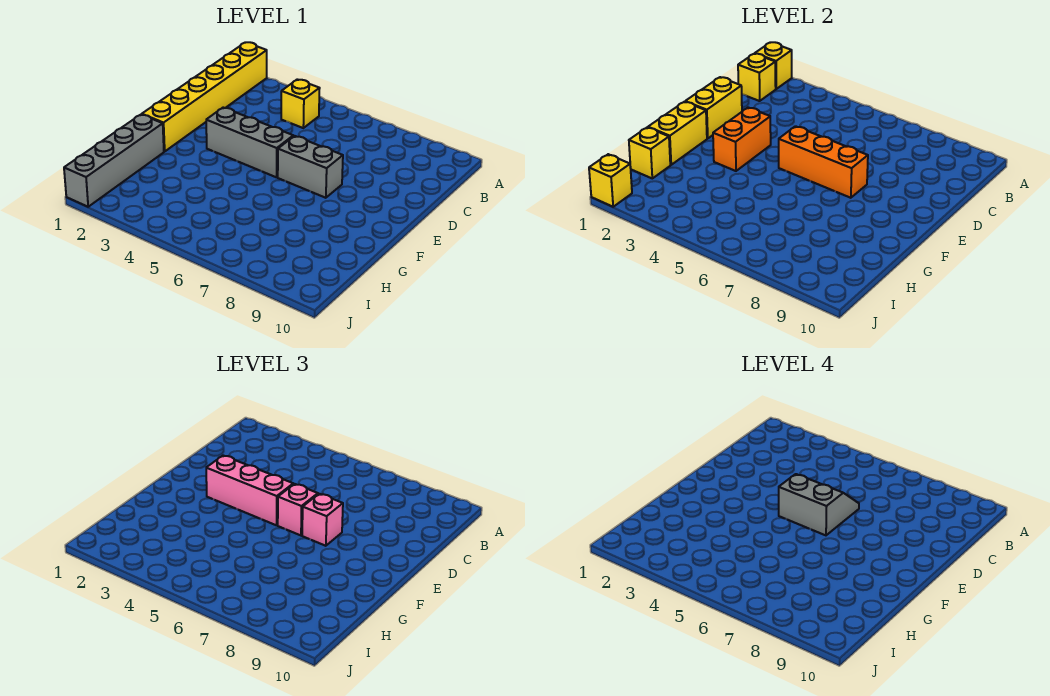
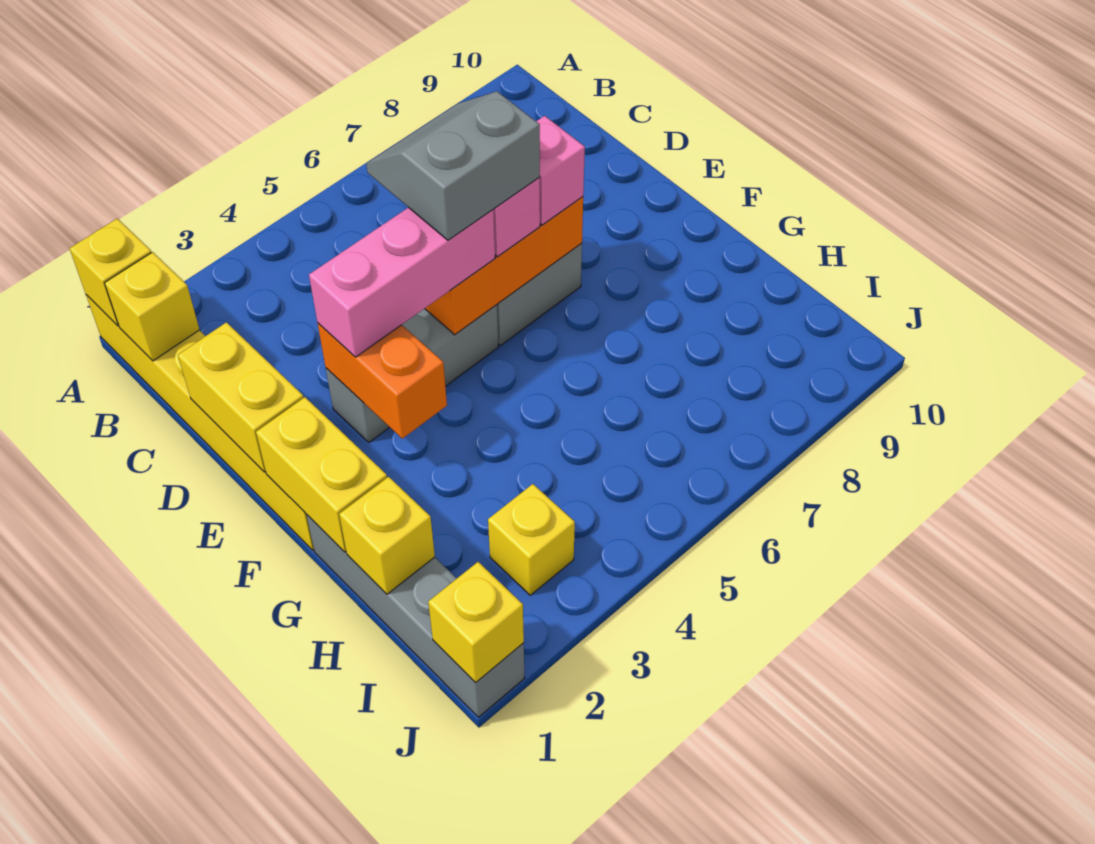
yellow 1x1 brick [281,79,320,128] -> yellow 1x1 brick moved to [488,484,575,595]

